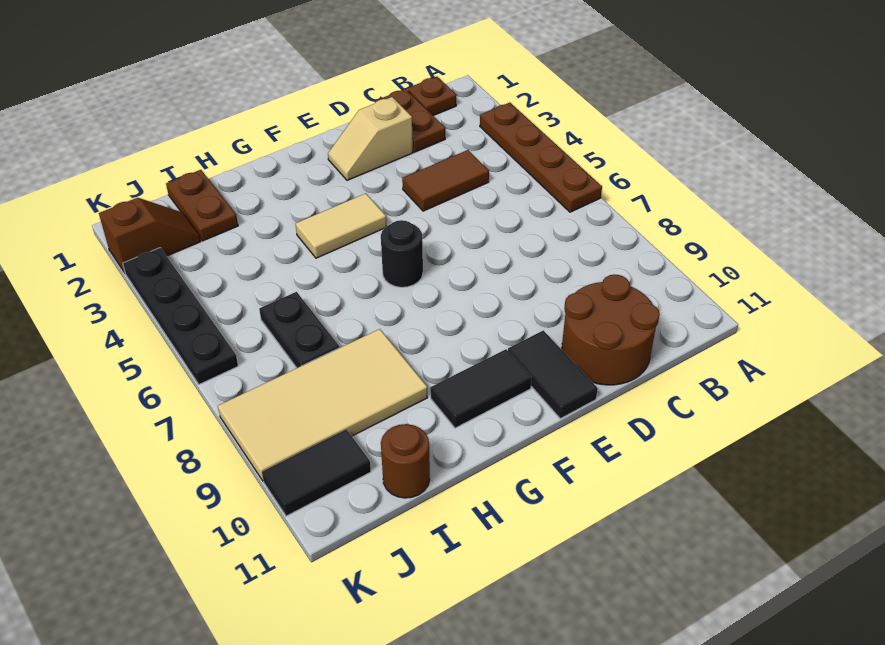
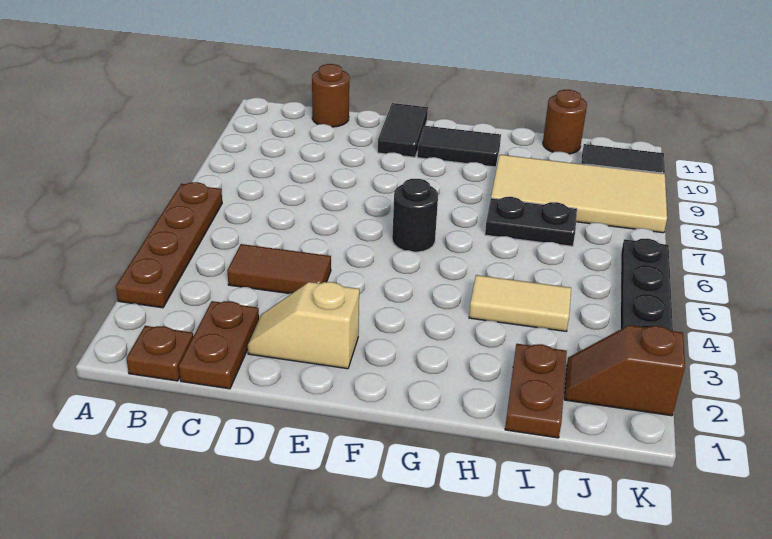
brown 2x2 round brick [562,275,660,385] -> brown 1x1 round brick [312,64,349,127]
tan 1x2 slope [328,97,413,180] -> tan 1x2 slope turned to [248,282,359,369]
tan 1x2 tile [296,193,387,258] -> tan 1x2 tile moved to [469,275,571,331]
black 1x2 plate [259,292,339,368] -> black 1x2 plate turned to [485,197,577,246]

